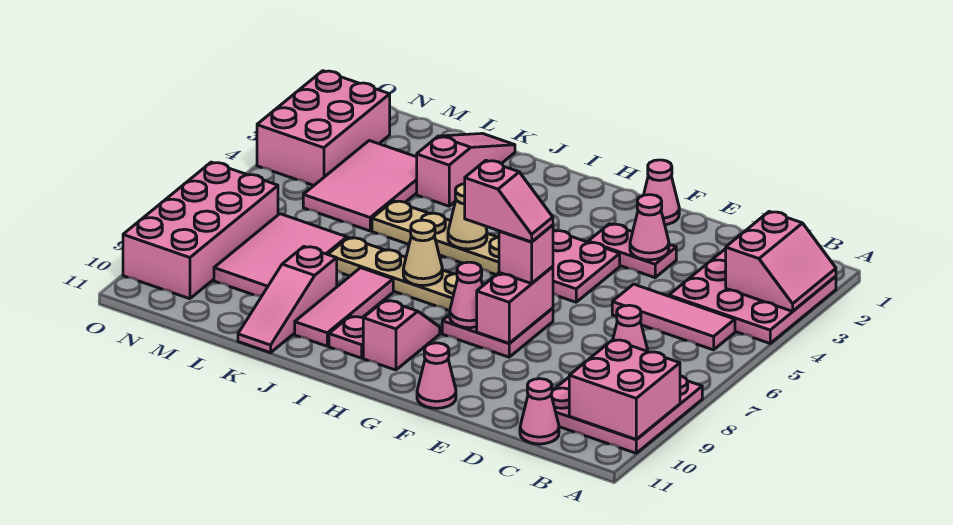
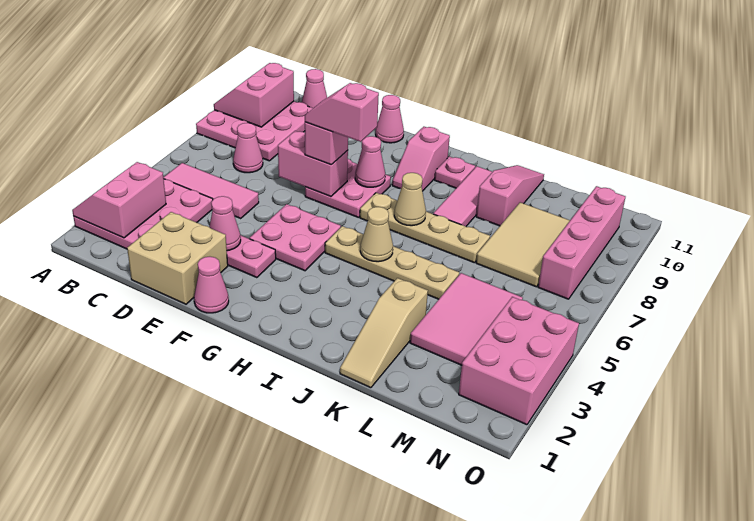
pink 2x2 brick [569,340,680,439] -> pink 2x2 slope [214,63,294,127]
none -> tan 2x2 brick [127,212,228,304]
pink 1x2 brick [477,267,553,343] -> pink 1x2 brick turned to [278,131,348,197]
pink 1x3 slope [417,133,515,206] -> tan 1x3 slope [340,278,428,388]
pink 2x3 tile [214,214,347,297] -> tan 2x3 tile [476,202,570,287]
pink 2x4 brick [123,162,278,299] -> pink 1x4 brick [538,186,625,299]

